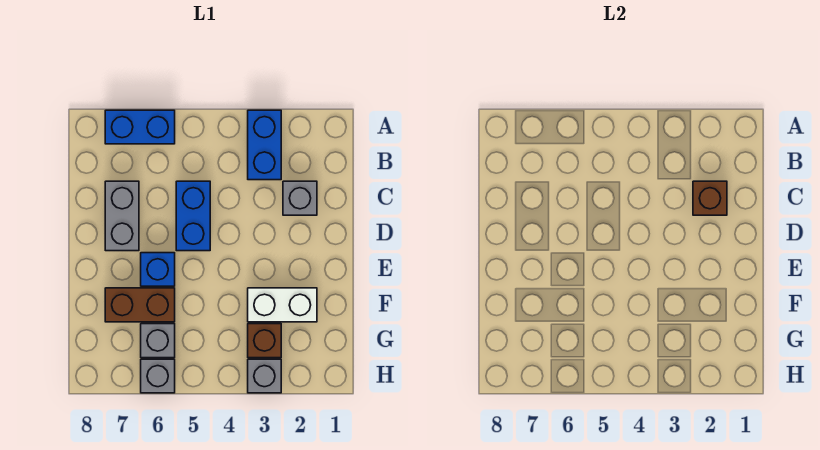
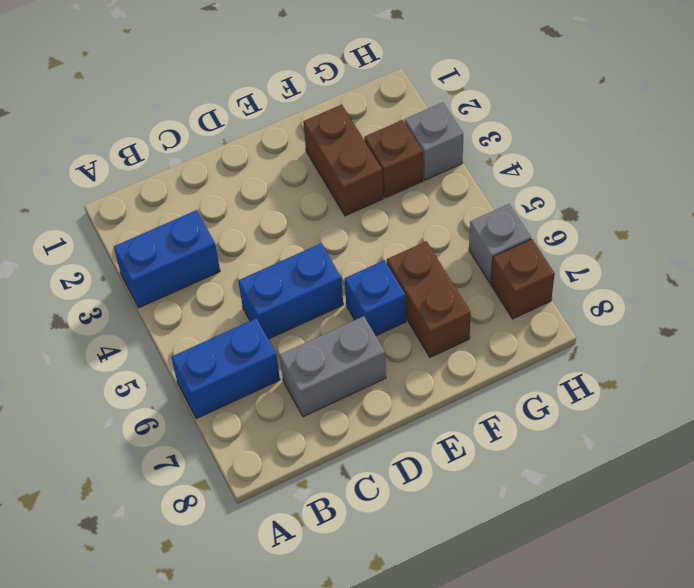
blue 1x2 brick [105,110,175,144] -> blue 1x2 brick turned to [171,318,280,419]
grey 1x1 brick [283,181,317,215] -> none
brown 1x1 brick [693,181,727,215] -> brown 1x1 brick moved to [491,239,555,319]
white 1x2 brick [248,288,317,322] -> brown 1x2 brick [303,105,383,216]
grey 1x1 brick [141,324,175,358] -> none

